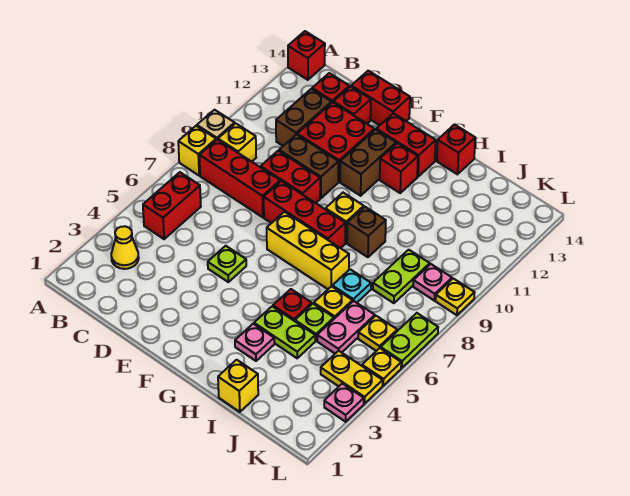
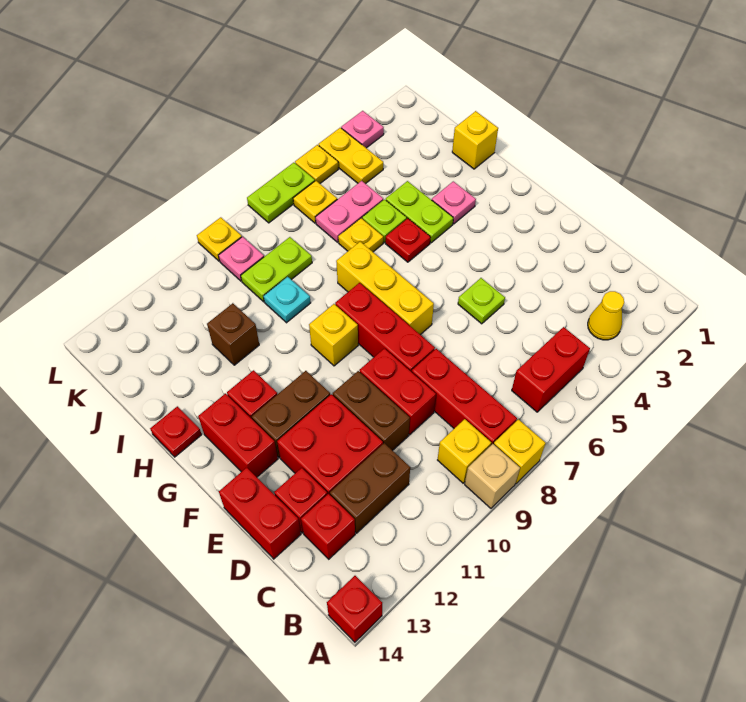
brown 1x1 brick [347,207,386,257] -> brown 1x1 brick moved to [207,303,259,365]
red 1x1 brick [437,125,475,174] -> red 1x1 plate [150,406,202,457]
cyan 1x1 plate [332,269,371,303] -> cyan 1x1 plate moved to [264,277,311,323]

